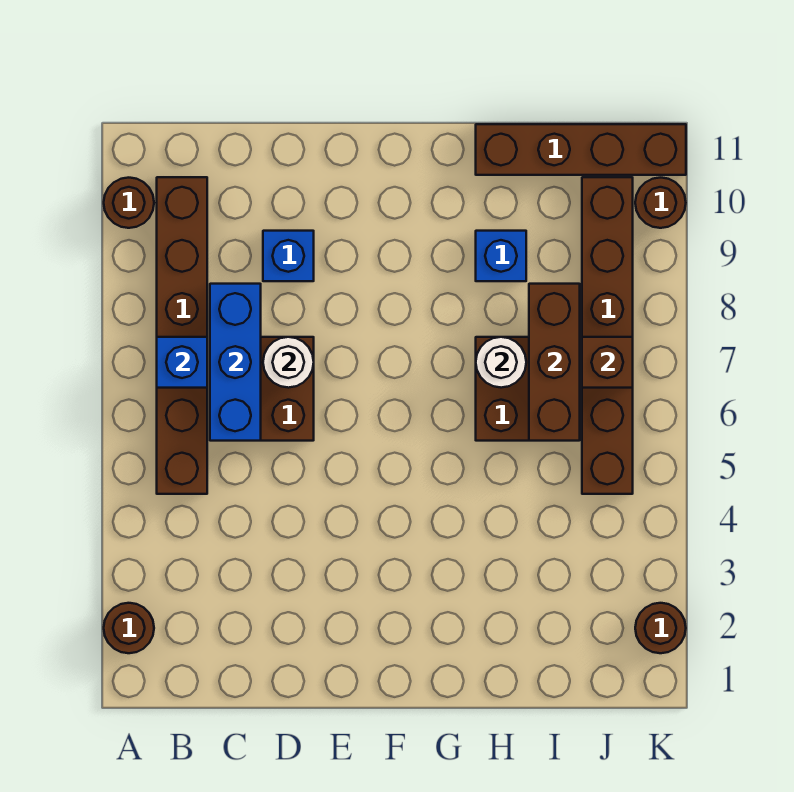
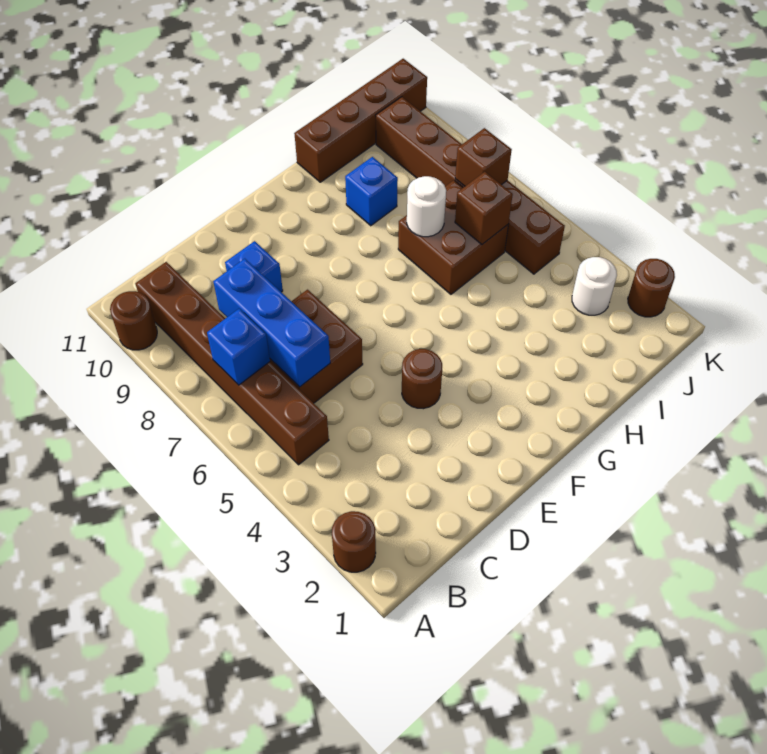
white 1x1 round brick [263,337,314,388] -> white 1x1 round brick moved to [572,257,617,315]
brown 1x3 brick [529,284,580,441] -> brown 1x1 brick [455,172,513,244]
brown 1x1 round brick [635,178,686,228] -> brown 1x1 round brick moved to [402,349,442,409]

